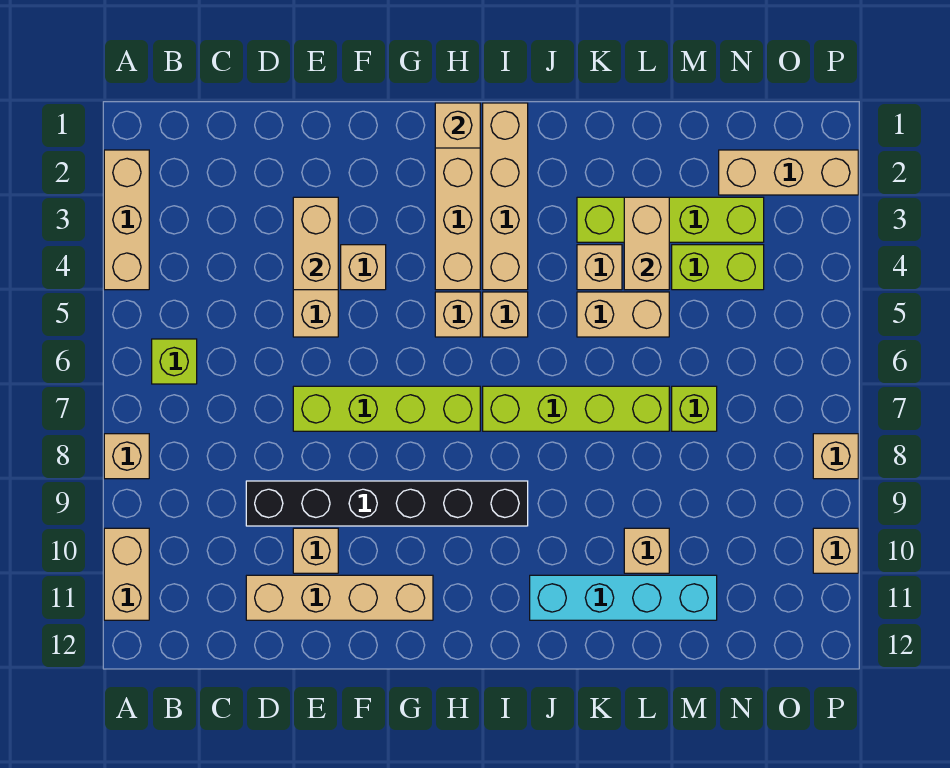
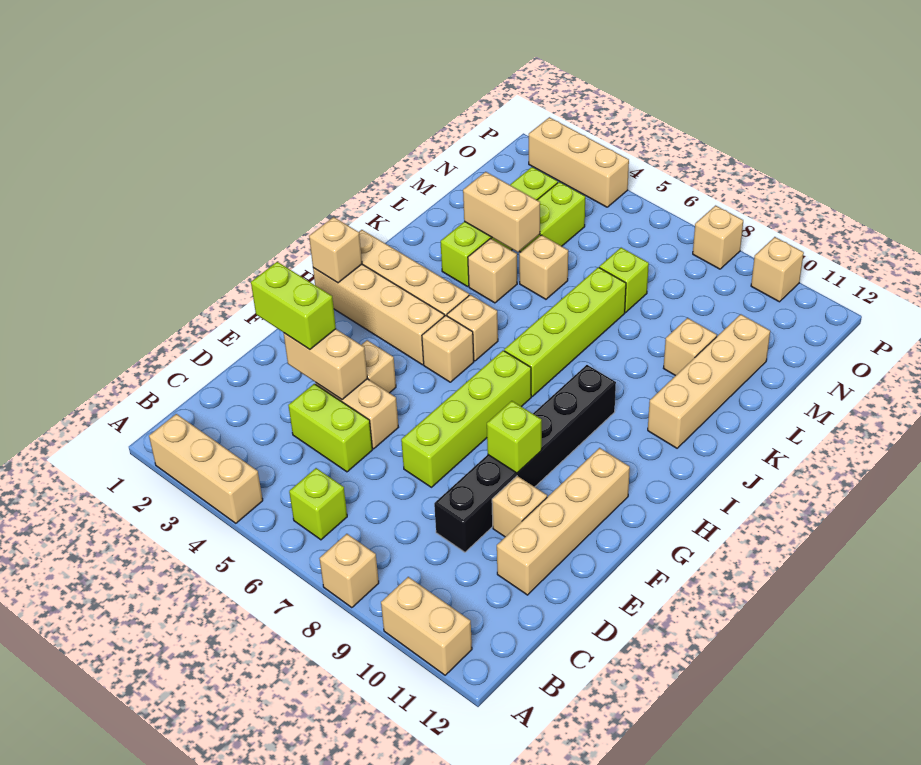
none -> lime 1x2 brick [288,384,372,472]
none -> lime 1x2 brick [251,262,336,349]
none -> lime 1x1 brick [487,401,542,473]
cyan 1x4 brick [530,575,717,620] -> tan 1x4 brick [648,314,770,448]
tan 1x2 brick [577,292,669,337] -> tan 1x1 brick [519,235,568,299]
tan 1x3 brick [719,150,858,195] -> tan 1x3 brick turned to [529,117,629,207]

